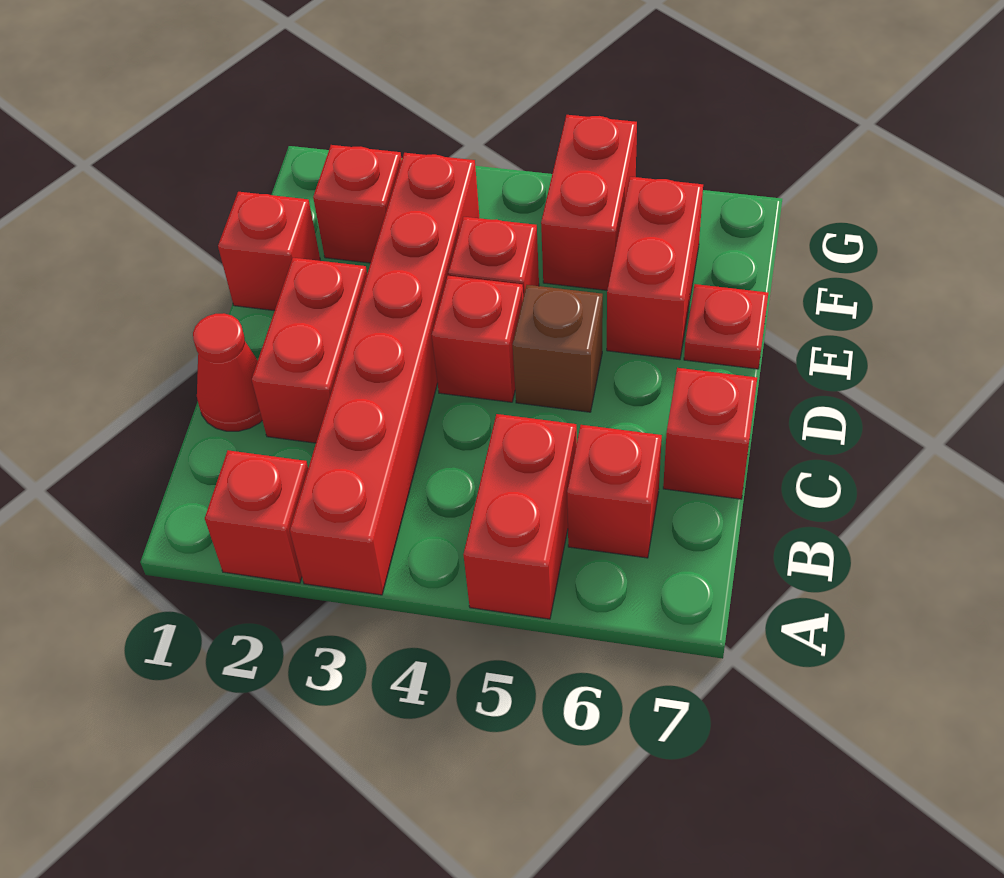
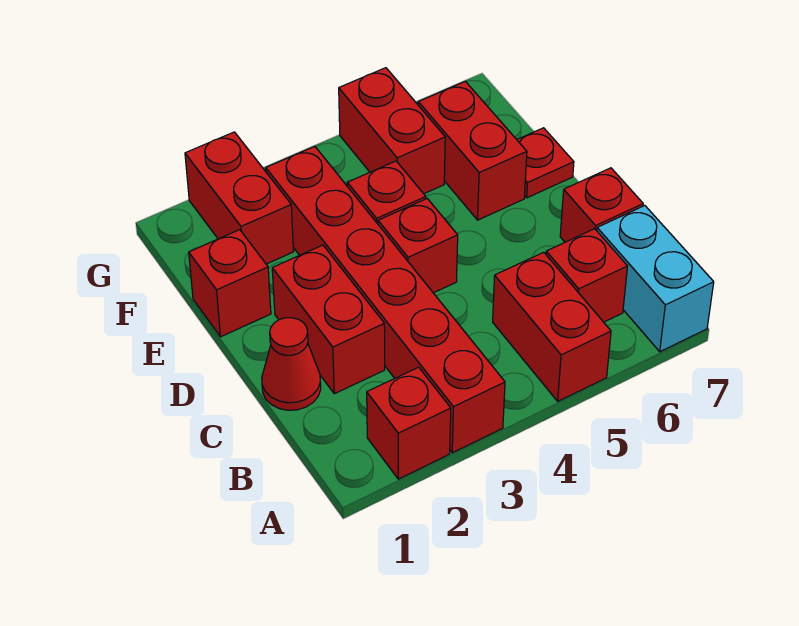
none -> cyan 1x2 brick [597,206,714,352]
brown 1x1 brick [513,285,603,412] -> none
red 1x1 brick [313,145,402,263] -> red 1x2 brick [185,132,294,264]

